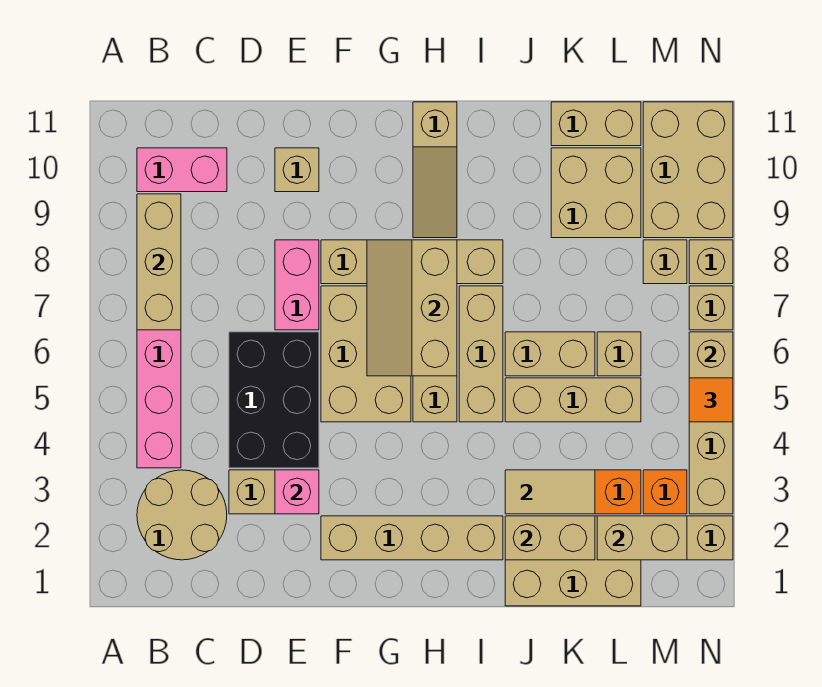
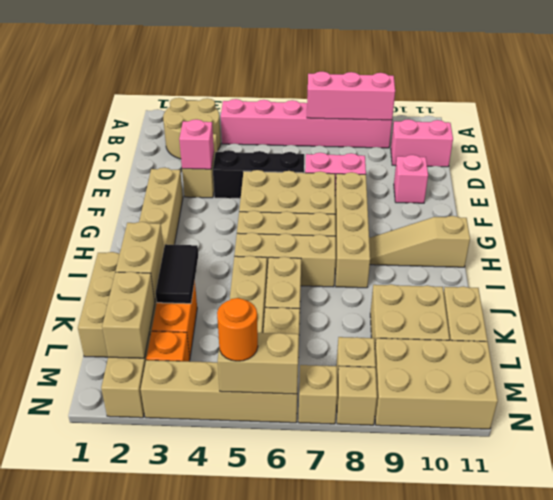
tan 1x3 brick [137,194,181,330] -> pink 1x3 brick [307,72,395,120]
pink 1x2 brick [137,148,227,192] -> pink 1x2 brick turned to [391,119,453,167]
black 2x3 brick [229,332,319,468] -> black 1x3 brick [213,150,304,199]
tan 1x1 brick [275,148,319,192] -> pink 1x1 brick [394,155,428,203]
tan 2x3 slope [367,240,457,376] -> none
tan 1x2 tile [505,470,595,514] -> black 1x2 tile [156,244,198,304]
orange 1x1 tile [689,378,733,422] -> orange 1x1 round brick [217,298,258,361]

